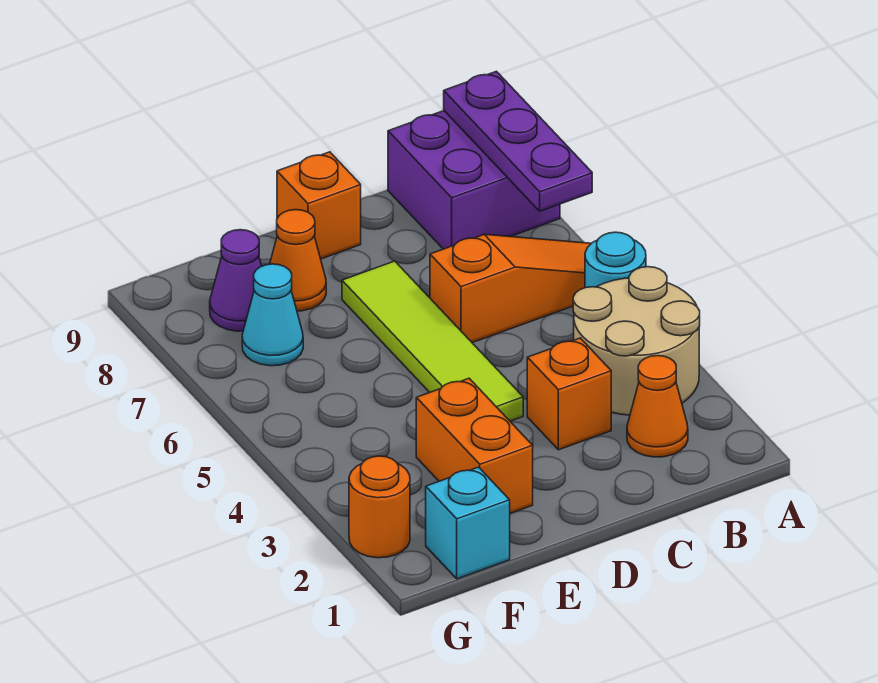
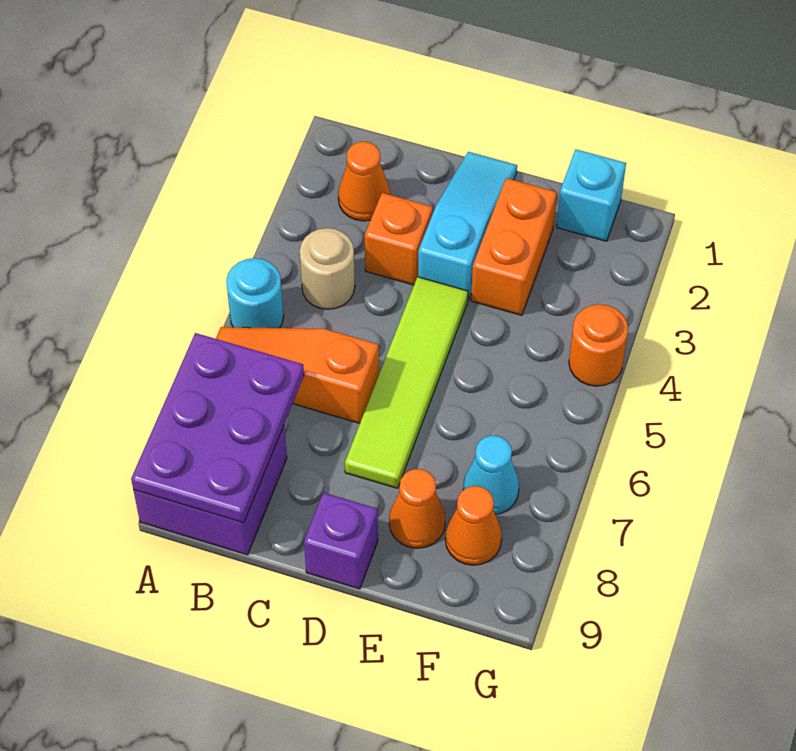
tan 2x2 round brick [573,267,700,415] -> tan 1x1 round brick [300,228,355,309]
purple 1x3 plate [444,71,592,211] -> purple 2x3 plate [131,333,304,523]
none -> cyan 1x3 slope [418,152,517,300]
orange 1x1 brick [277,152,361,259] -> purple 1x1 brick [304,493,378,589]
purple 1x1 cone [210,230,261,331] -> orange 1x1 cone [445,486,502,565]
orange 1x1 round brick [349,456,410,558] -> orange 1x1 round brick moved to [569,304,628,386]

